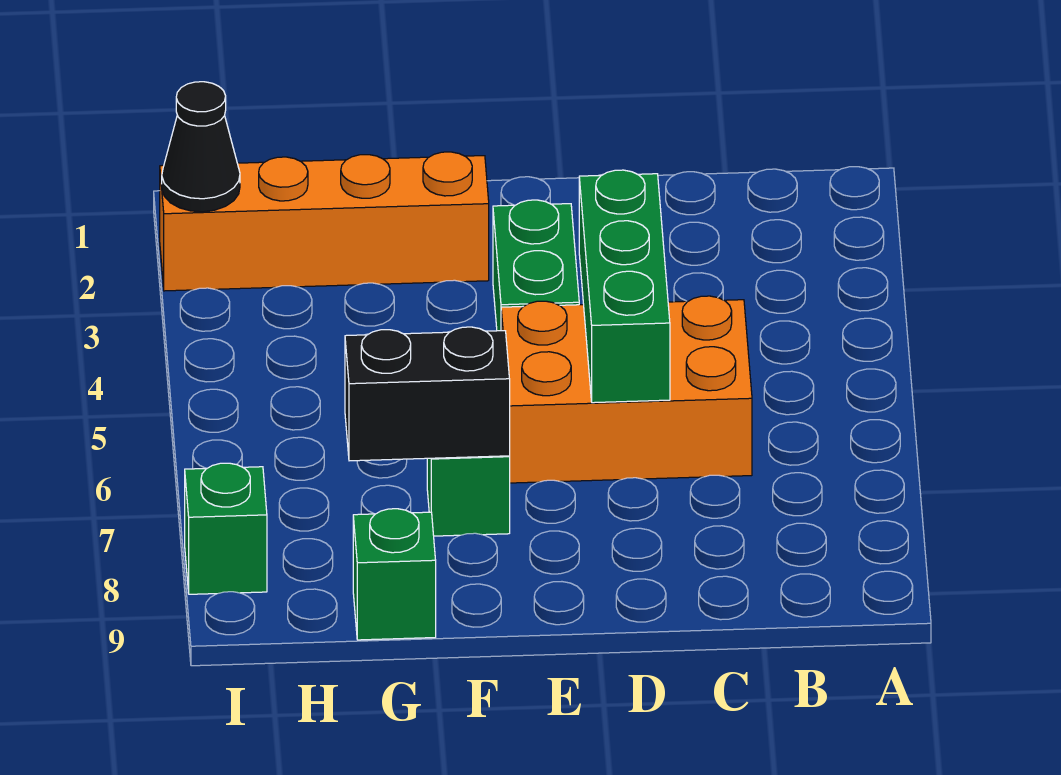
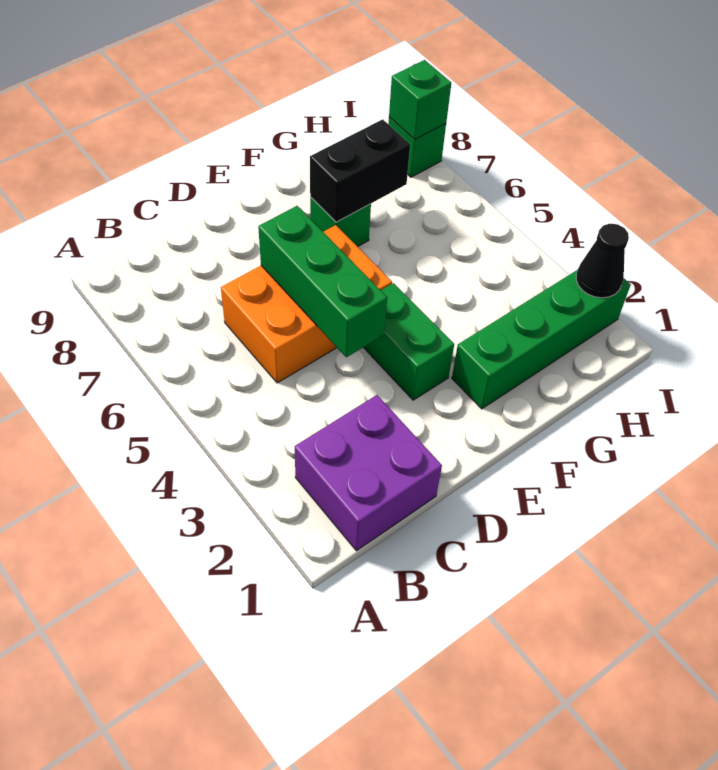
none -> purple 2x2 brick [295,395,442,551]
orange 1x4 brick [160,152,489,291] -> green 1x4 brick [452,270,631,409]
green 1x1 brick [353,509,436,640] -> green 1x1 brick moved to [389,60,451,140]

